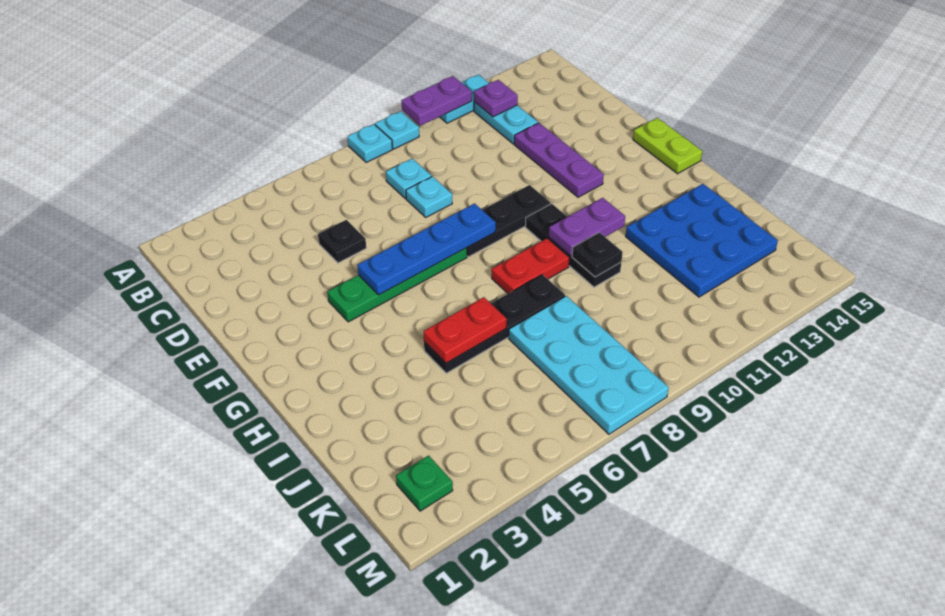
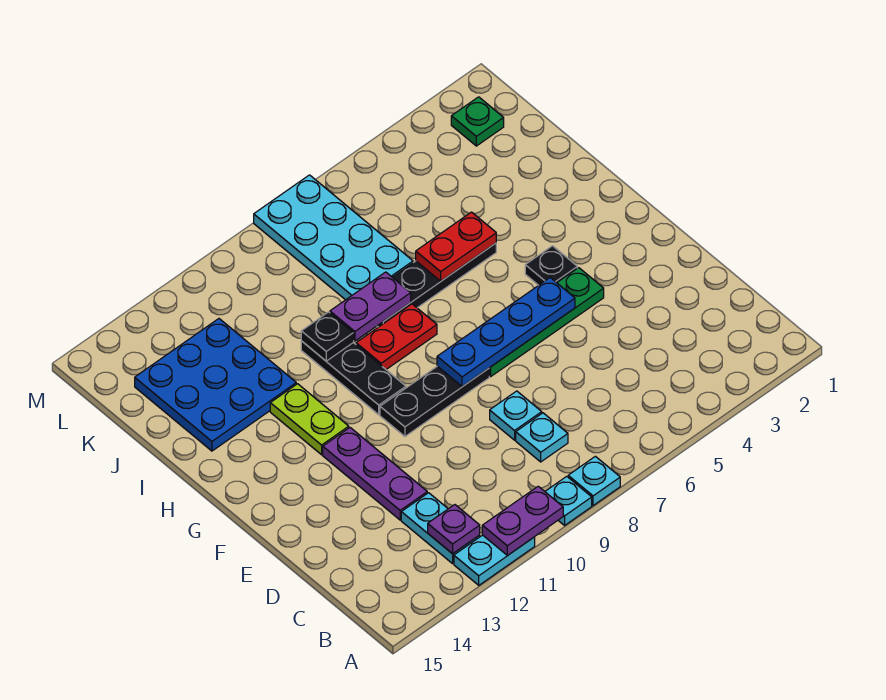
black 1x1 plate [318,220,366,263] -> black 1x1 plate moved to [525,246,577,285]
lime 1x2 plate [633,118,702,174] -> lime 1x2 plate moved to [270,384,349,455]
purple 1x2 plate [549,198,625,256] -> purple 1x2 plate moved to [330,272,411,341]

